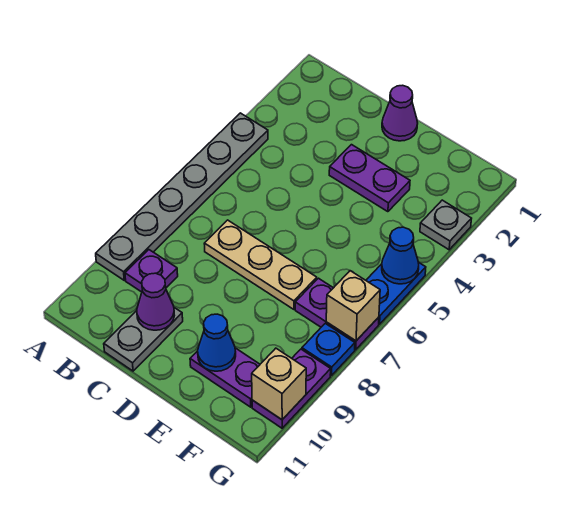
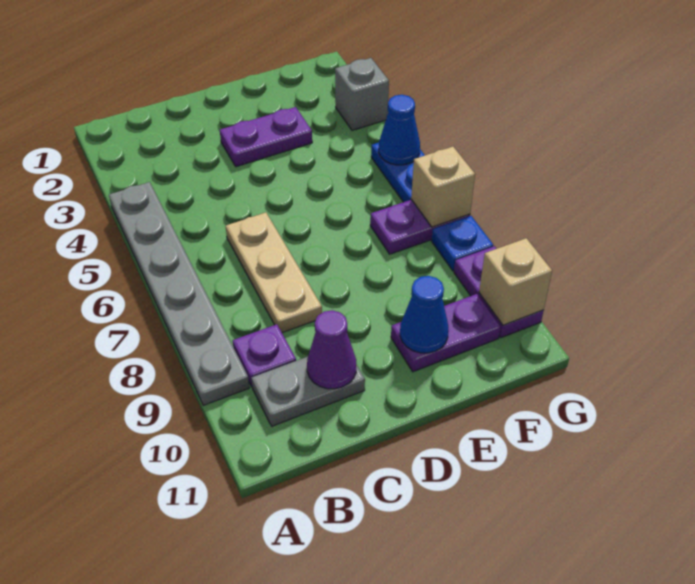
tan 1x3 plate [204,220,317,309] -> tan 1x3 plate turned to [226,212,322,333]
grey 1x2 plate [104,308,183,371] -> grey 1x2 plate turned to [251,357,365,426]
purple 1x1 cone [382,85,418,141] -> none
grey 1x1 plate [420,200,472,250] -> grey 1x1 brick [335,58,389,131]

